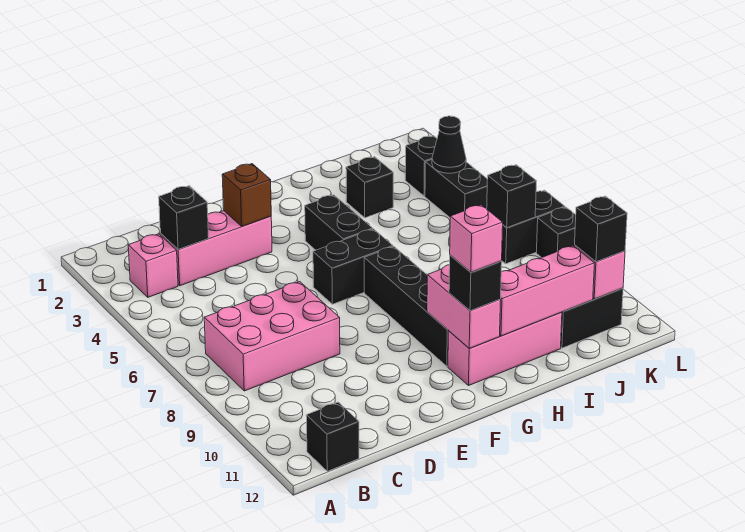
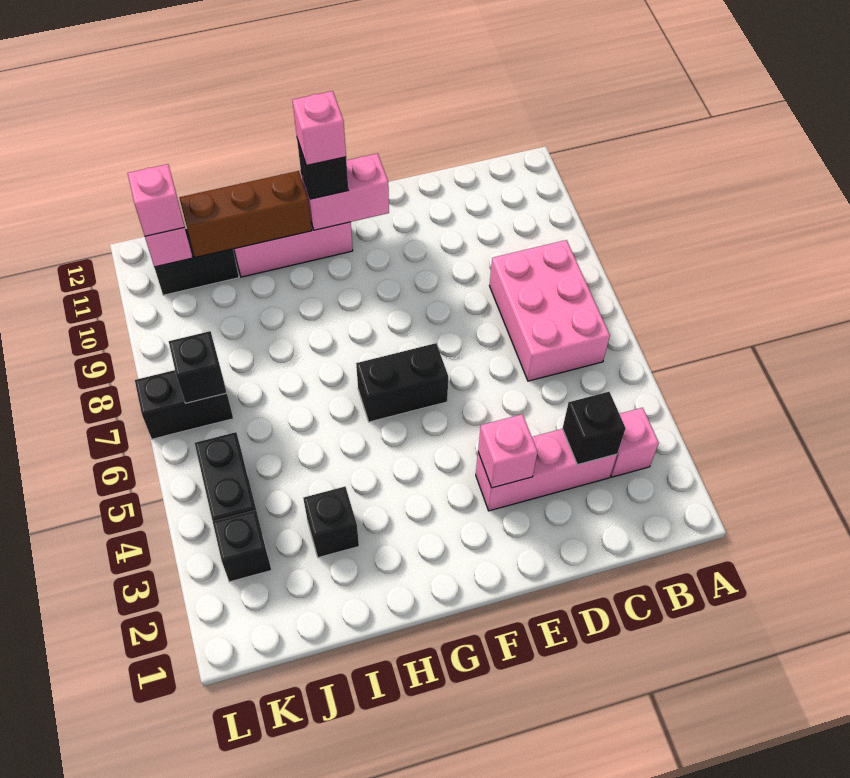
pink 2x3 brick [204,282,340,391] -> pink 2x3 brick turned to [489,240,610,381]
black 1x1 brick [306,402,359,471] -> none
brown 1x1 brick [222,164,271,226] -> pink 1x1 brick [478,414,537,488]
black 1x2 brick [305,195,373,250] -> none
black 1x4 brick [364,247,449,366] -> none
pink 1x2 brick [427,265,501,348] -> pink 1x2 brick turned to [301,153,389,230]
pink 1x3 brick [500,246,594,336] -> brown 1x3 brick [179,171,312,258]
black 1x1 cone [432,116,466,173] -> none
black 1x1 brick [575,196,627,262] -> pink 1x1 brick [128,164,185,236]
black 1x1 brick [536,207,576,258] -> none

